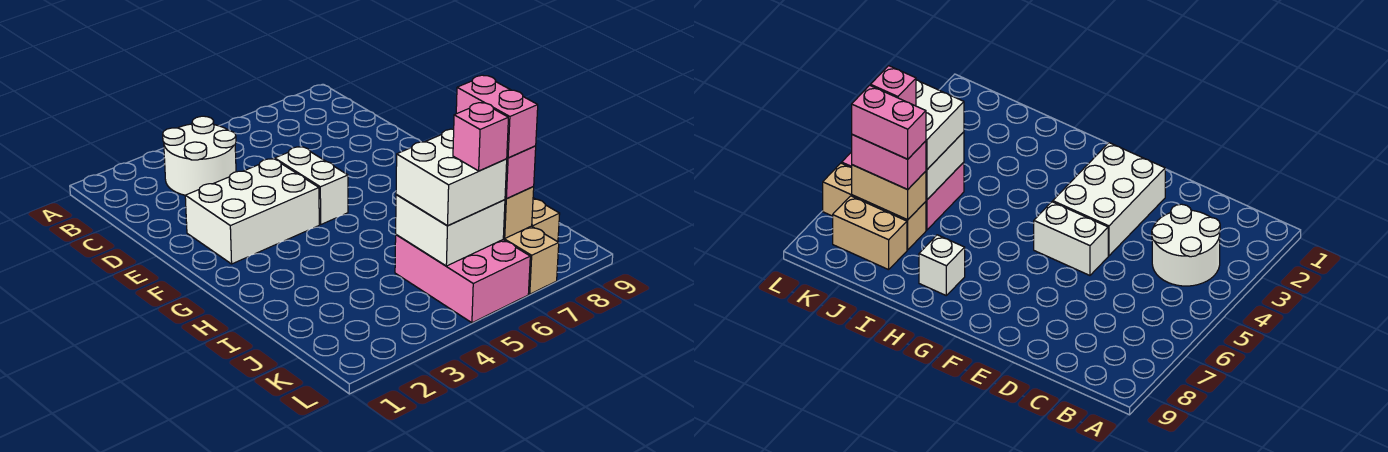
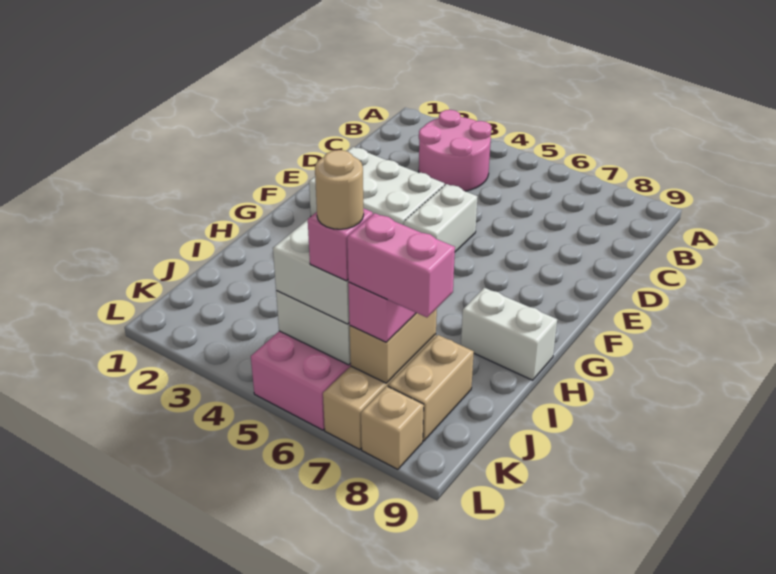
white 2x2 round brick [163,116,236,195] -> pink 2x2 round brick [419,110,492,191]
white 1x1 brick [919,235,965,295] -> white 1x2 brick [461,288,557,380]
pink 1x2 brick [456,75,538,158] -> pink 1x2 brick turned to [347,213,455,317]
none -> tan 1x1 round brick [315,150,364,229]
none -> tan 1x1 brick [361,386,424,469]

